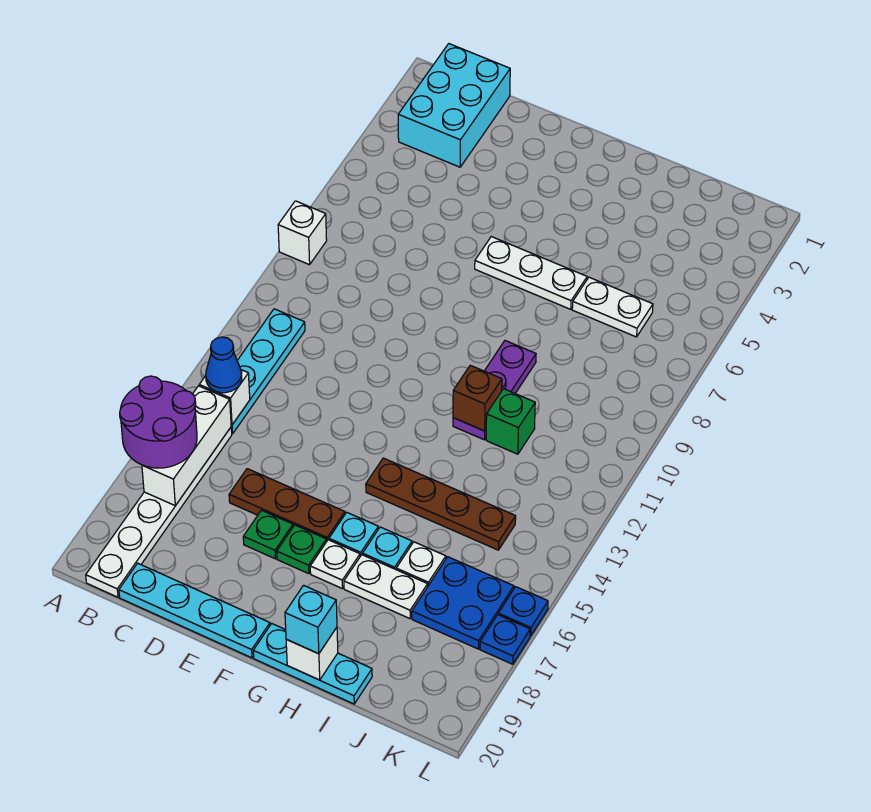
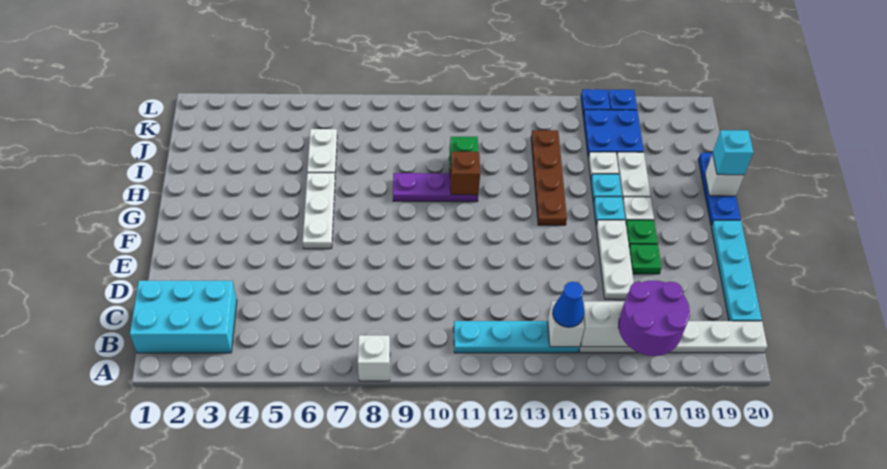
brown 1x3 plate [229,469,345,541] -> white 1x3 plate [596,220,634,300]
cyan 1x3 plate [253,624,372,704] -> blue 1x3 plate [698,153,741,226]

